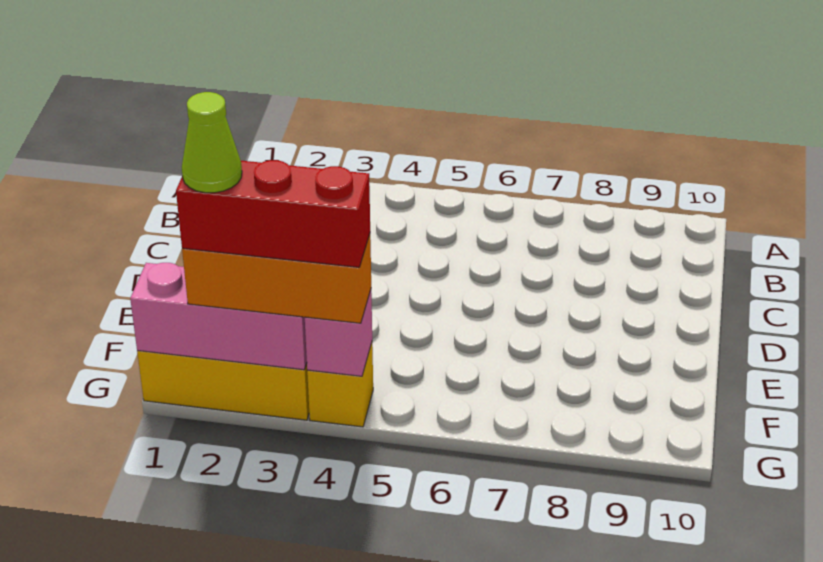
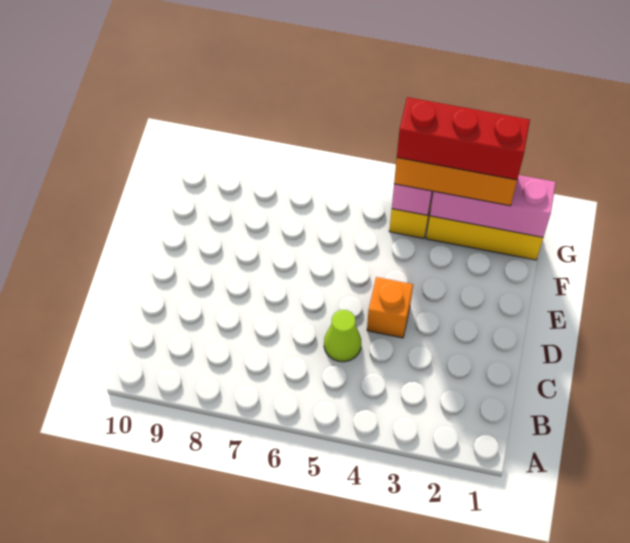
none -> orange 1x1 brick [367,277,413,338]
lime 1x1 cone [182,92,242,193] -> lime 1x1 cone moved to [324,310,361,362]

